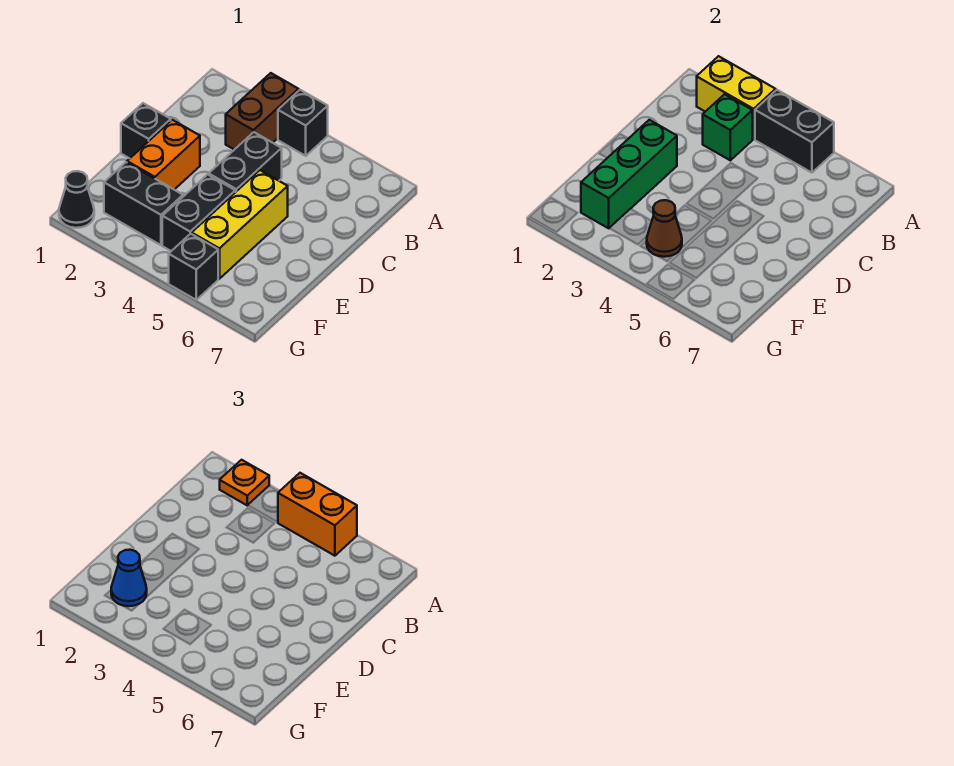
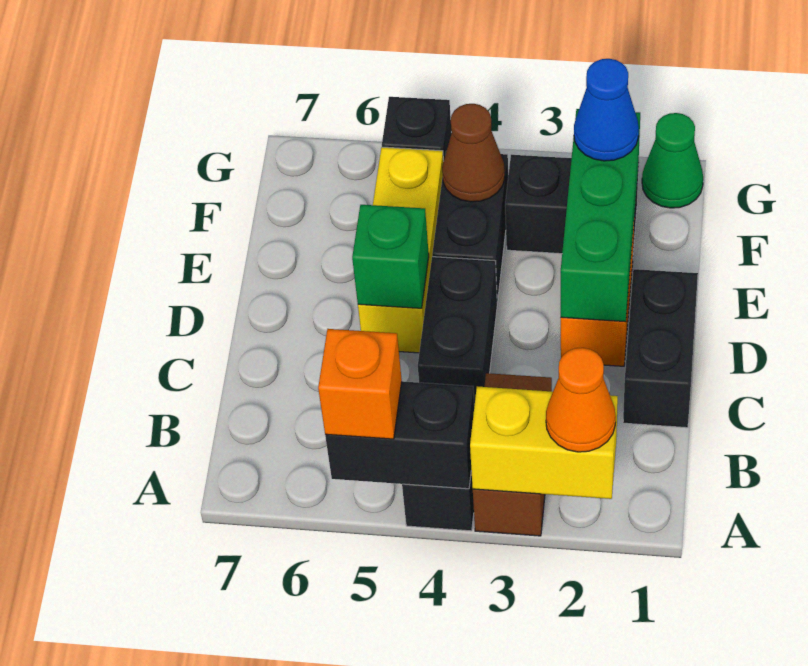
orange 1x1 plate [220,460,269,505] -> orange 1x1 cone [546,348,616,452]
orange 1x2 brick [278,473,357,556] -> orange 1x1 brick [318,329,402,439]
green 1x1 brick [703,94,752,160] -> green 1x1 brick moved to [352,205,429,308]
black 1x1 brick [121,103,171,158] -> black 1x2 brick [623,269,698,428]
black 1x1 cone [59,171,94,228] -> green 1x1 cone [642,113,703,208]

